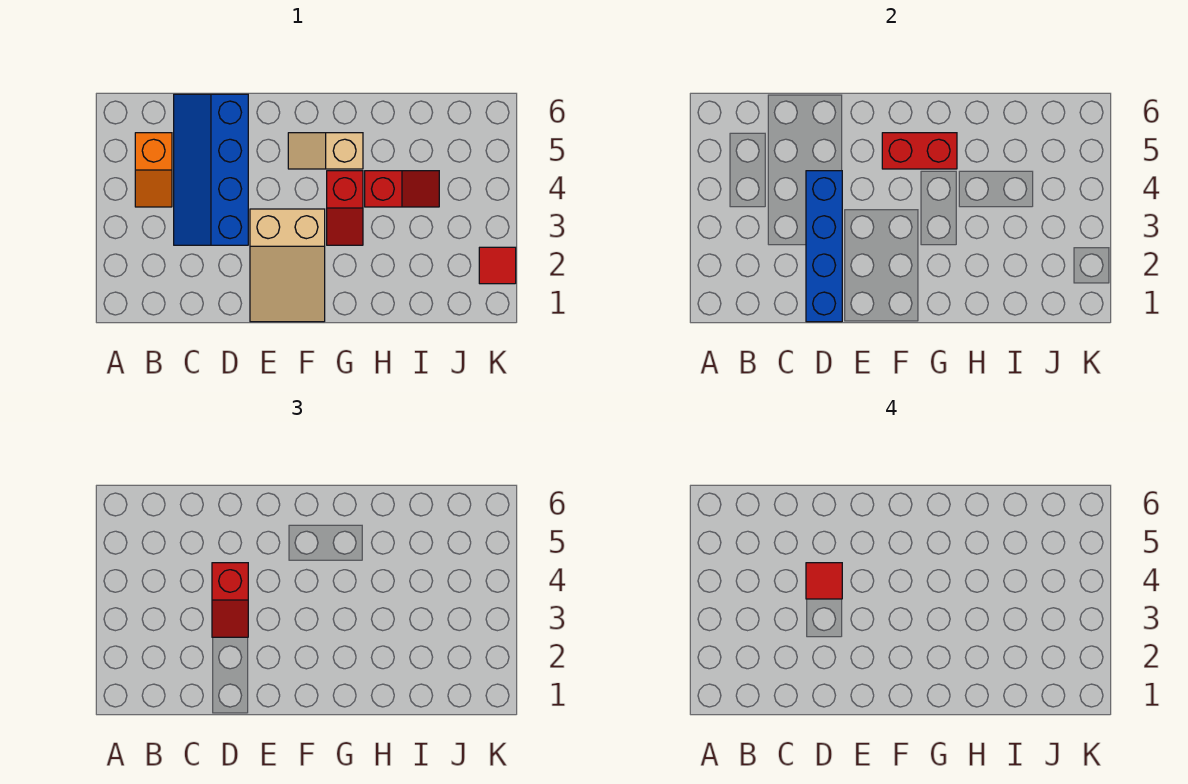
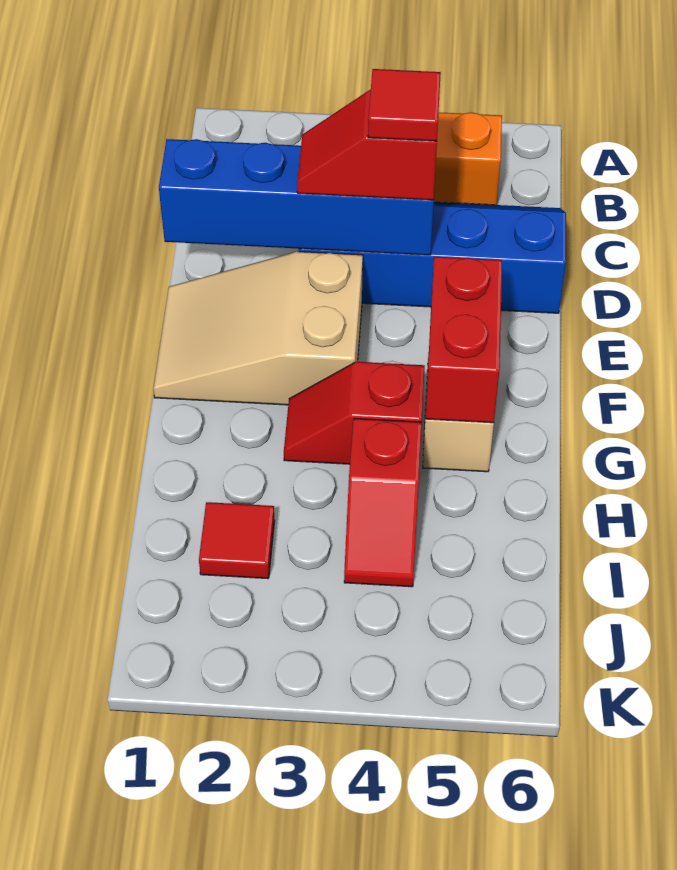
red 1x1 tile [479,247,516,284] -> red 1x1 tile moved to [199,502,275,579]

